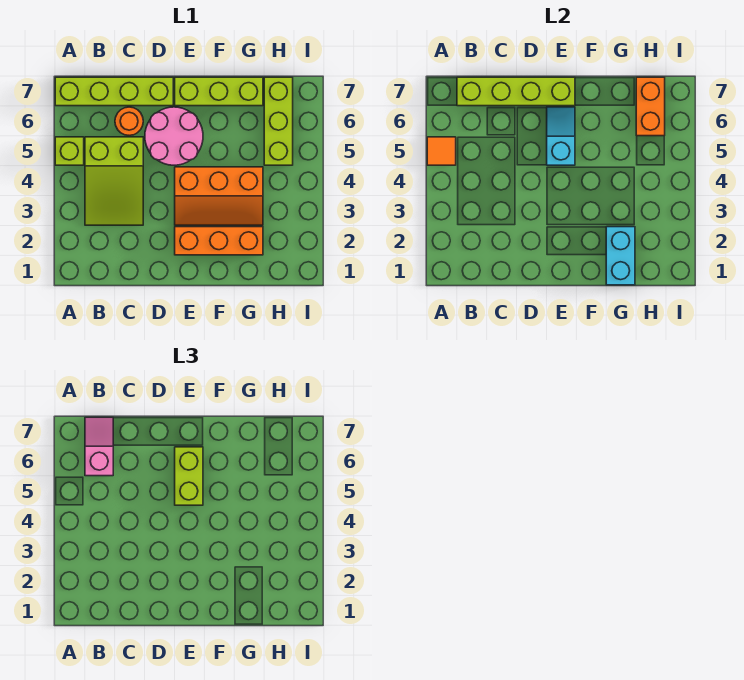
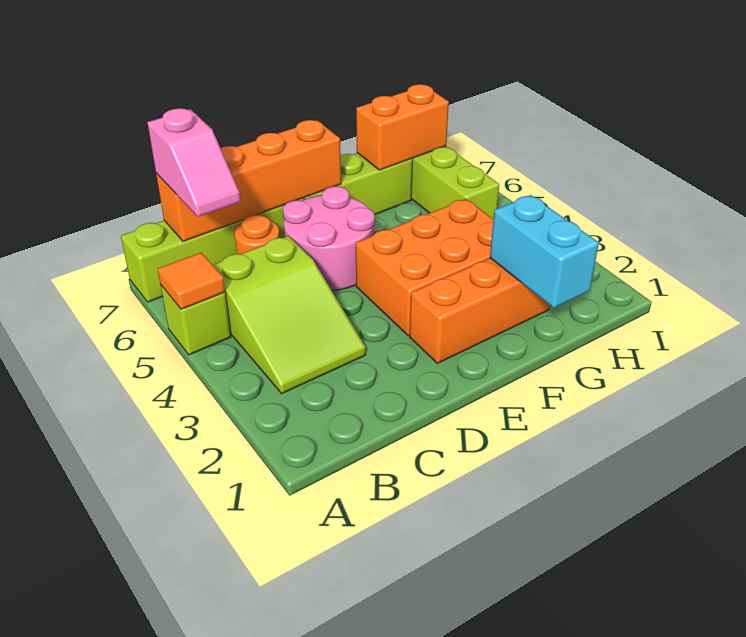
pink 1x2 slope [85,417,113,476] -> pink 1x2 slope turned to [147,108,241,217]
lime 1x4 brick [457,77,575,106] -> orange 1x4 brick [156,120,341,241]
orange 2x3 slope [175,167,263,225] -> orange 2x3 brick [356,199,494,336]
cyan 1x2 slope [547,107,575,165] -> none
lime 1x2 brick [175,447,203,505] -> none
orange 1x2 brick [636,77,665,136] -> orange 1x2 brick turned to [356,84,449,170]

